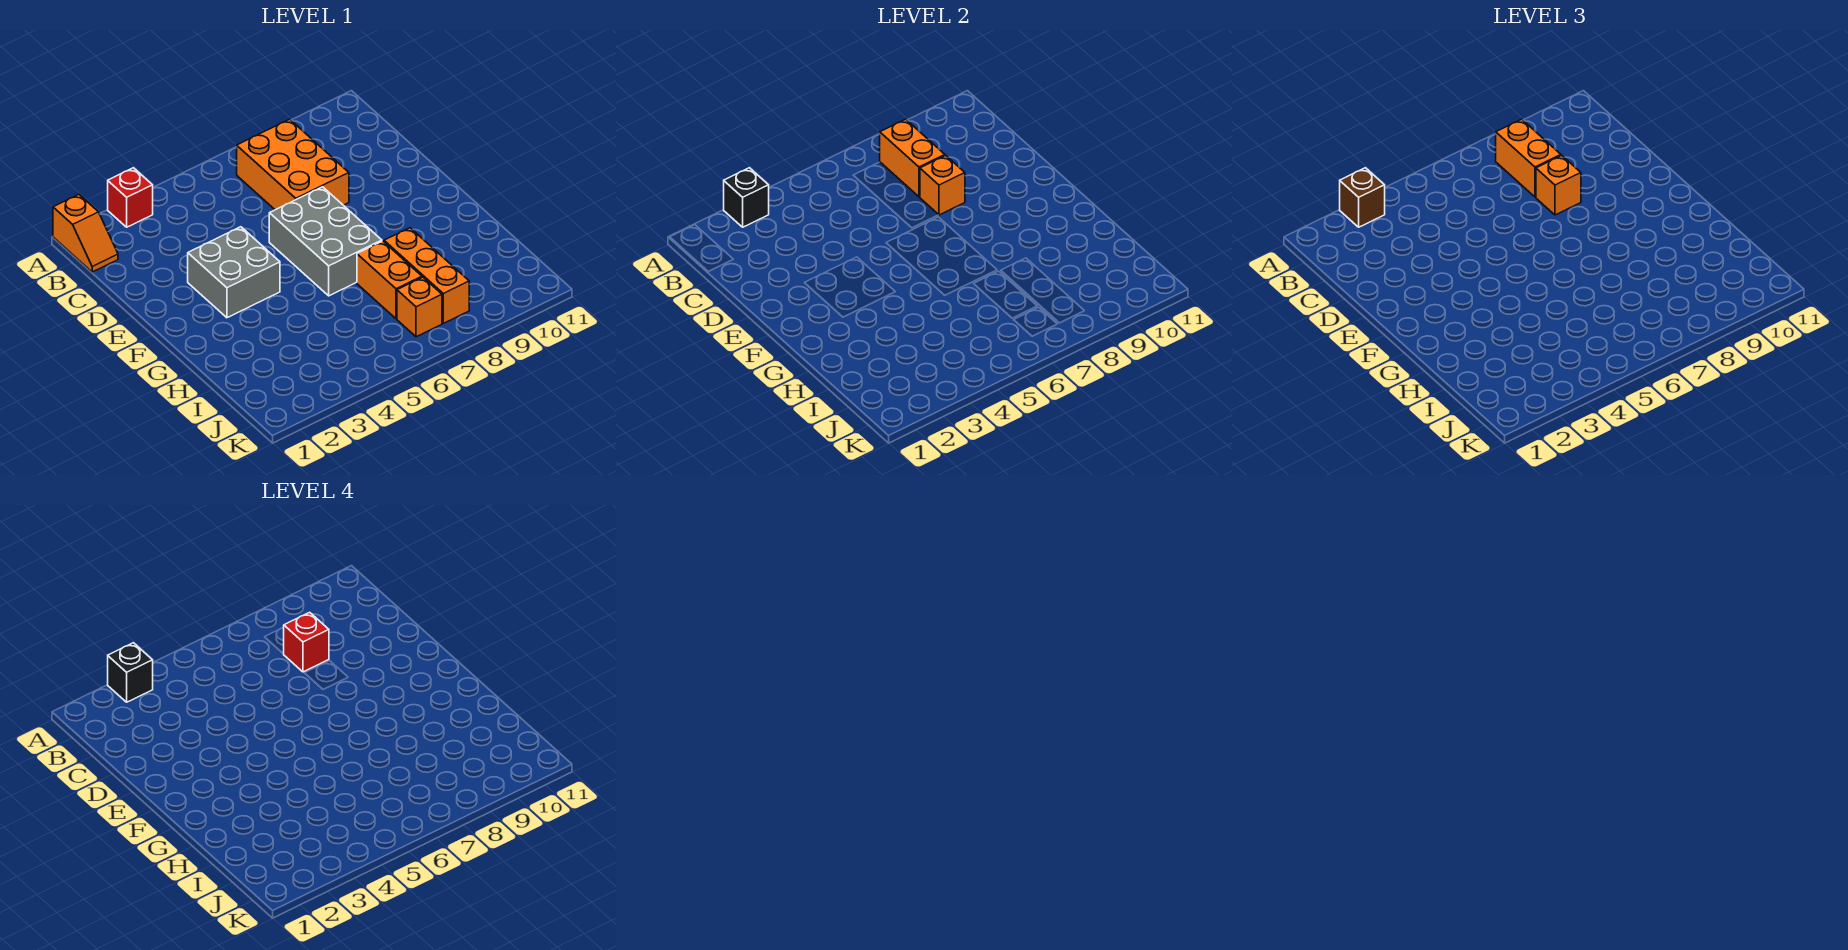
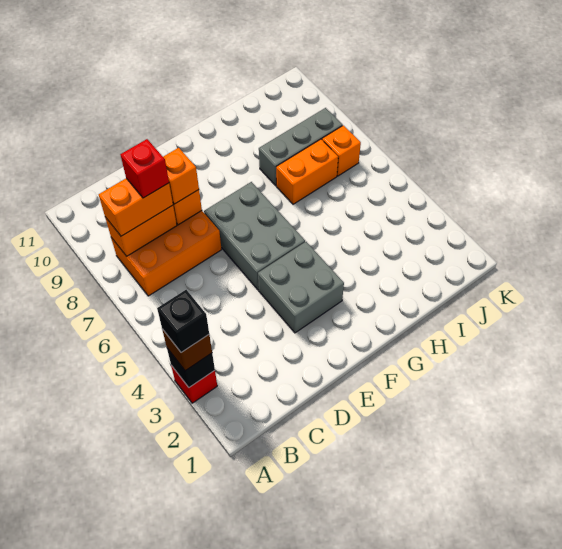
orange 1x2 slope [53,194,118,272] -> none
grey 2x3 brick [269,187,382,296] -> grey 2x3 brick turned to [204,182,305,290]
orange 1x3 brick [384,228,469,323] -> grey 1x3 brick [259,108,343,186]

